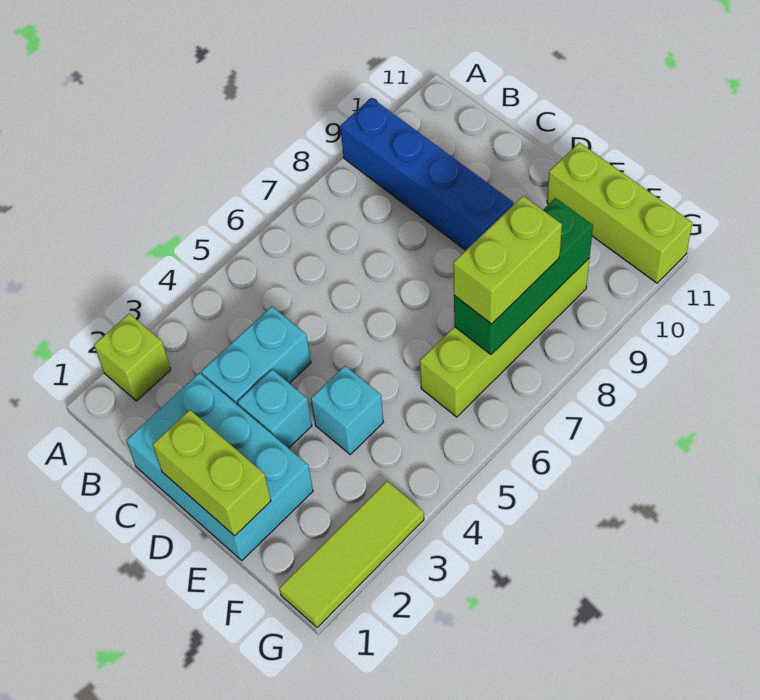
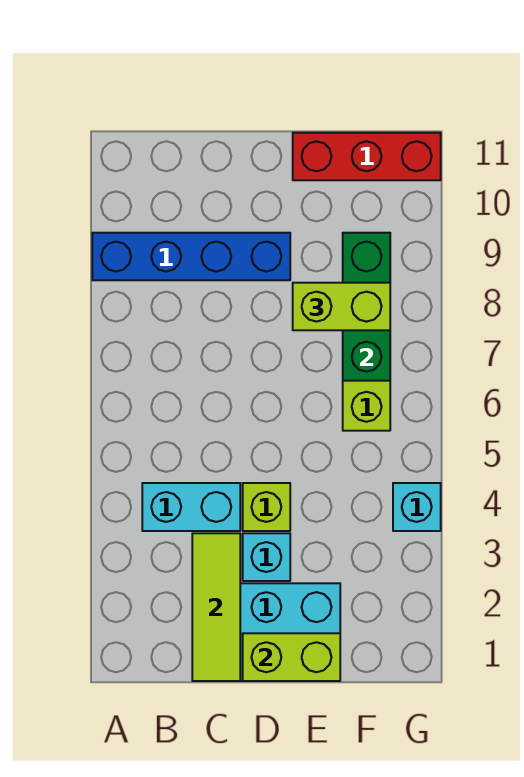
lime 1x1 brick [94,314,171,401] -> lime 1x1 brick moved to [243,483,290,531]
cyan 1x2 brick [201,306,311,405] -> cyan 1x2 brick turned to [142,483,240,531]
cyan 1x1 brick [311,366,383,454] -> cyan 1x1 brick moved to [393,483,441,531]
lime 1x3 brick [547,143,693,283] -> red 1x3 brick [293,133,441,180]
lime 1x2 brick [453,196,562,324] -> lime 1x2 brick turned to [293,283,390,330]
lime 1x3 tile [279,481,424,628] -> lime 1x3 tile moved to [192,533,240,681]

